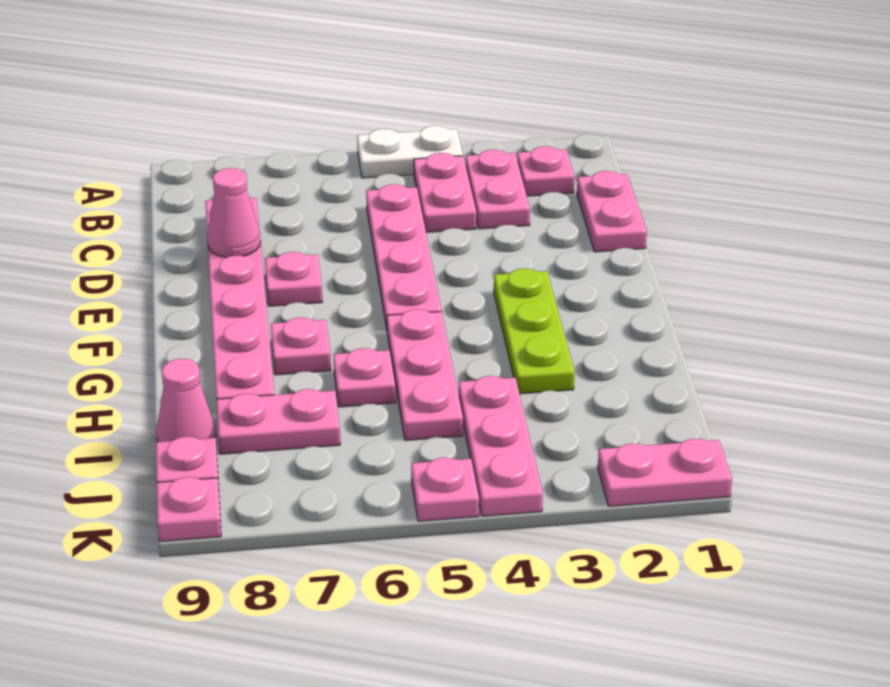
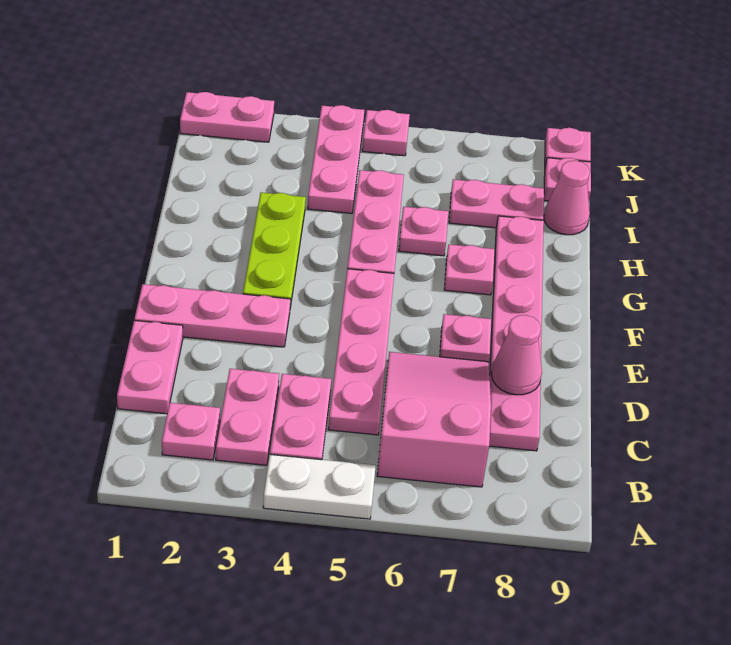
none -> pink 2x3 slope [377,352,491,487]
none -> pink 1x3 plate [134,284,290,347]

